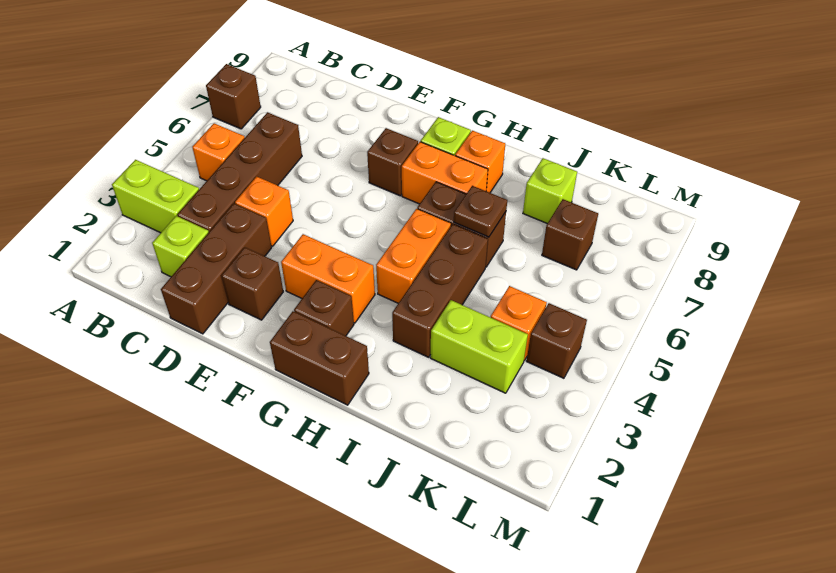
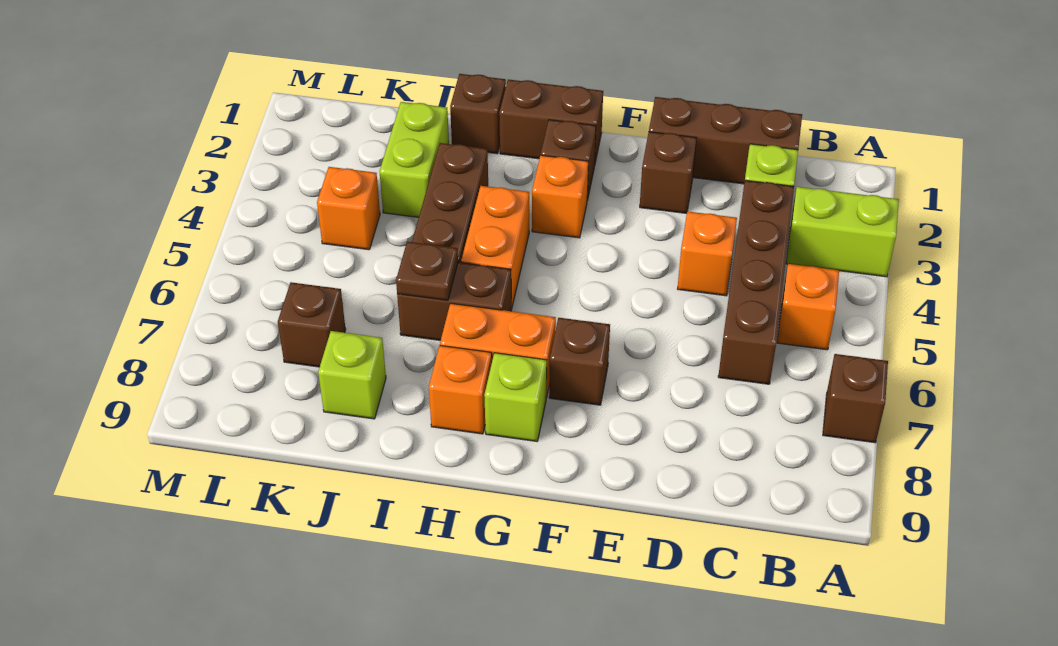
brown 1x3 brick [161,204,272,334] -> brown 1x3 brick turned to [649,97,802,184]
orange 1x2 brick [281,234,375,323] -> orange 1x1 brick [532,155,589,238]
lime 1x2 brick [430,300,528,393] -> lime 1x2 brick turned to [380,102,449,217]
brown 1x1 brick [527,303,587,378] -> brown 1x1 brick moved to [450,74,506,154]

